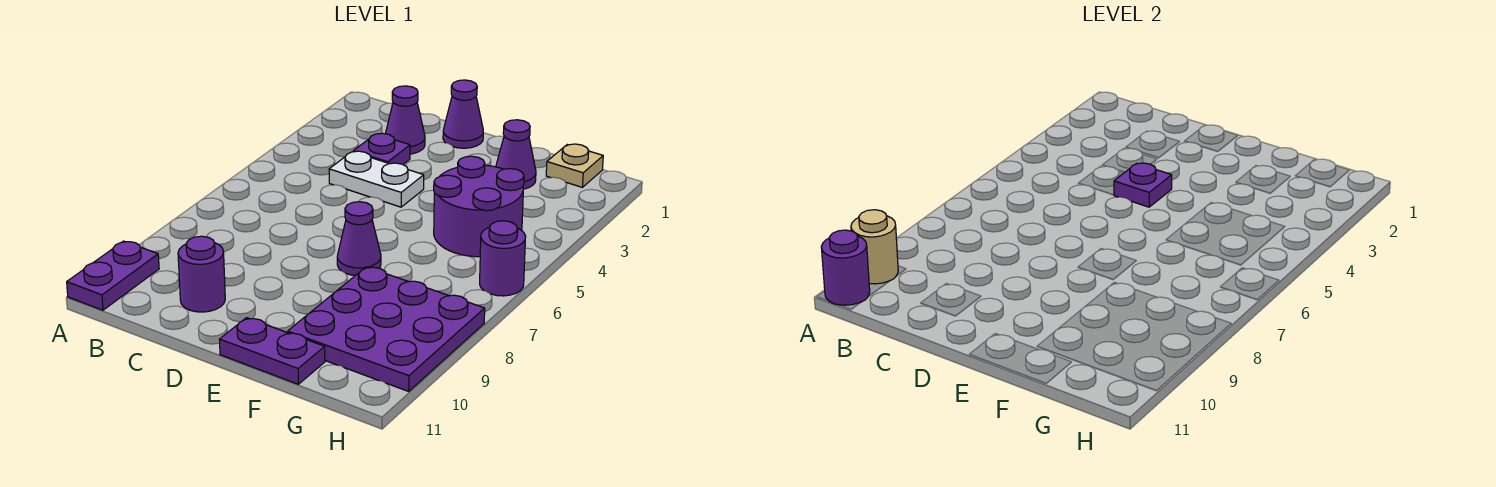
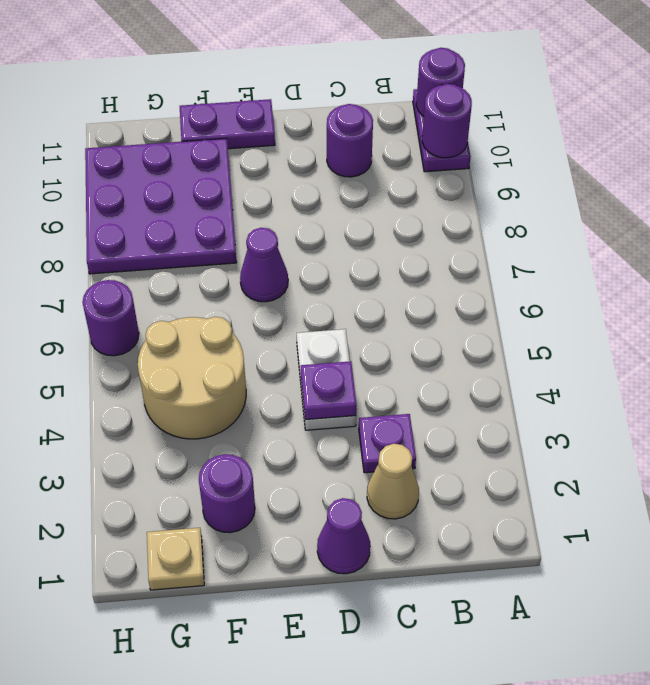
tan 1x1 round brick [851,210,898,284] -> purple 1x1 round brick [422,84,472,158]
purple 1x1 cone [386,86,425,154] -> tan 1x1 cone [367,444,419,519]
white 1x2 plate [329,151,424,207] -> white 1x2 plate turned to [297,329,356,430]
purple 1x1 cone [496,120,536,189] -> purple 1x1 round brick [199,454,255,533]
purple 2x2 round brick [434,156,524,257] -> tan 2x2 round brick [138,317,246,439]

